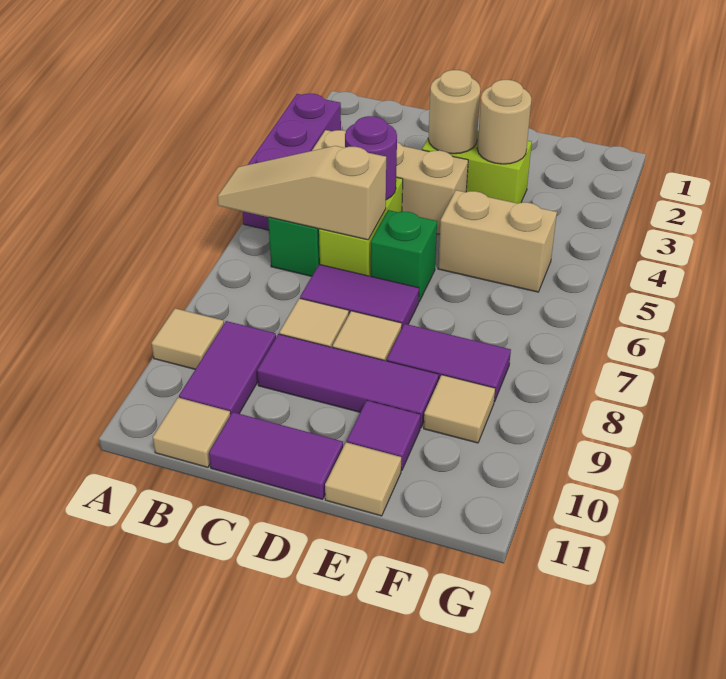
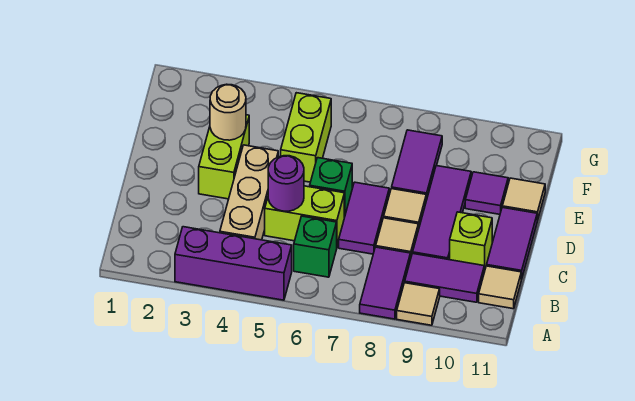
tan 1x3 slope [217,146,386,240] -> none
none -> purple 1x2 tile [360,247,410,319]
none -> lime 1x1 brick [450,212,492,272]
tan 1x1 round brick [428,70,480,154] -> none
tan 1x2 brick [438,190,557,292] -> lime 1x2 brick [281,93,331,182]
tan 1x1 tile [424,375,495,443] -> none

